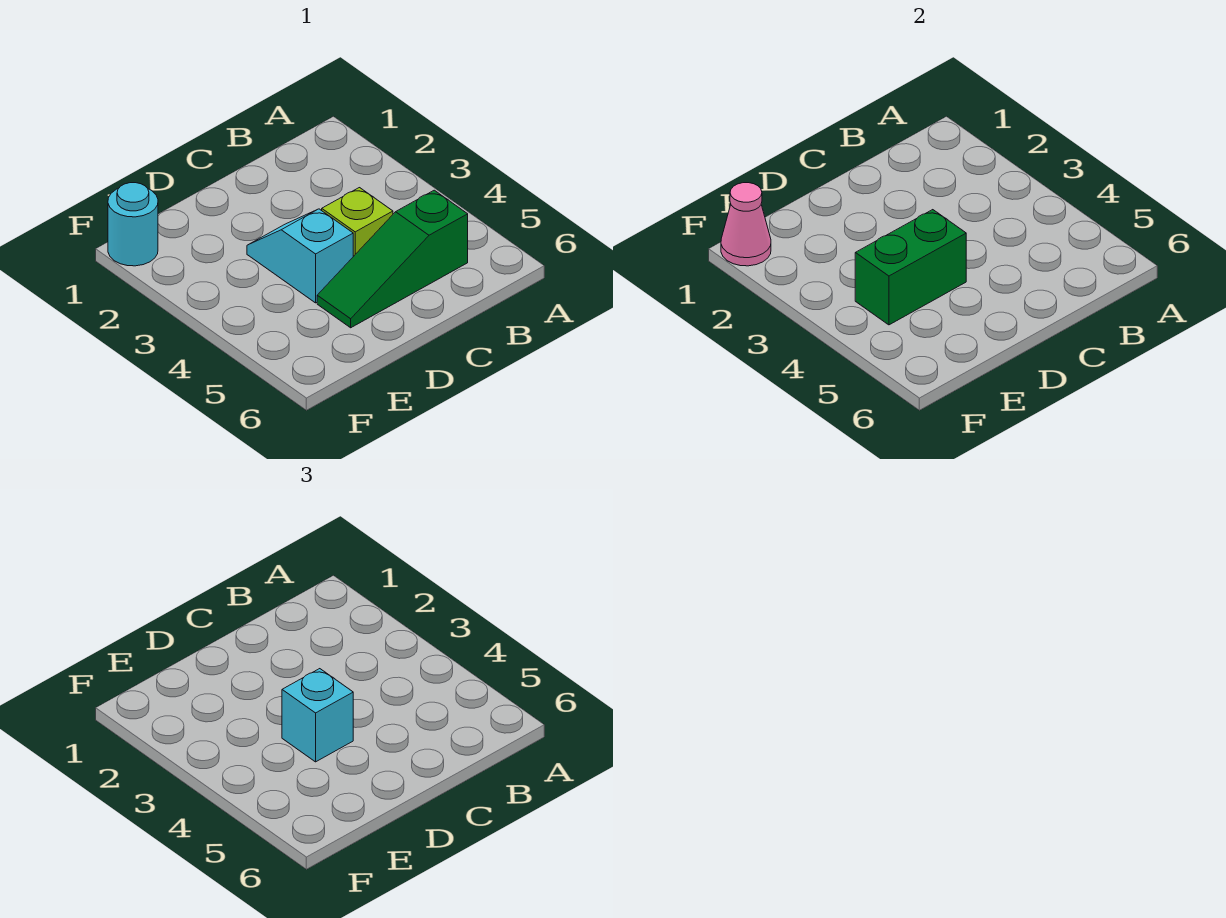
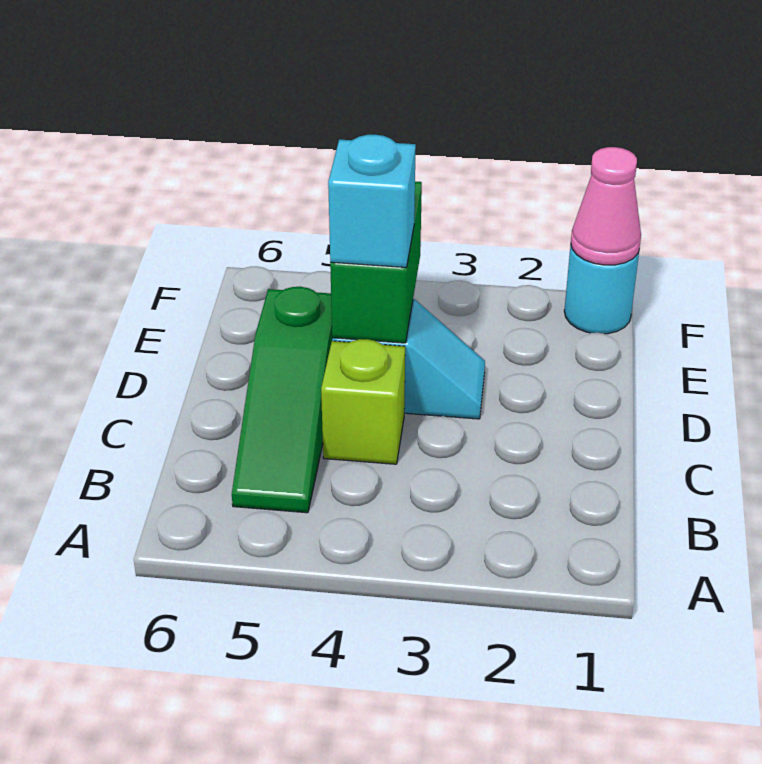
green 1x3 slope [317,190,468,328] -> green 1x3 slope turned to [232,287,332,513]

